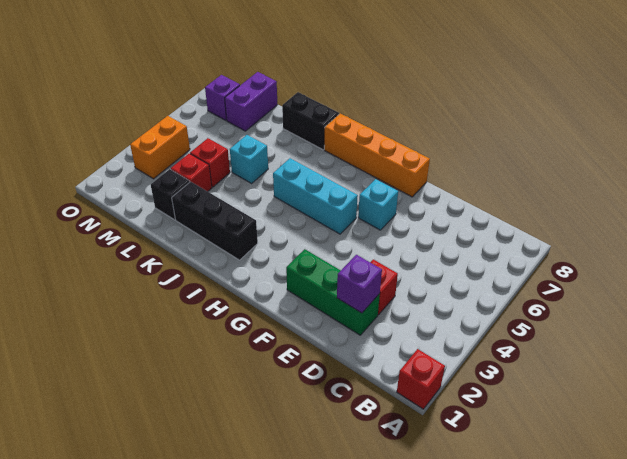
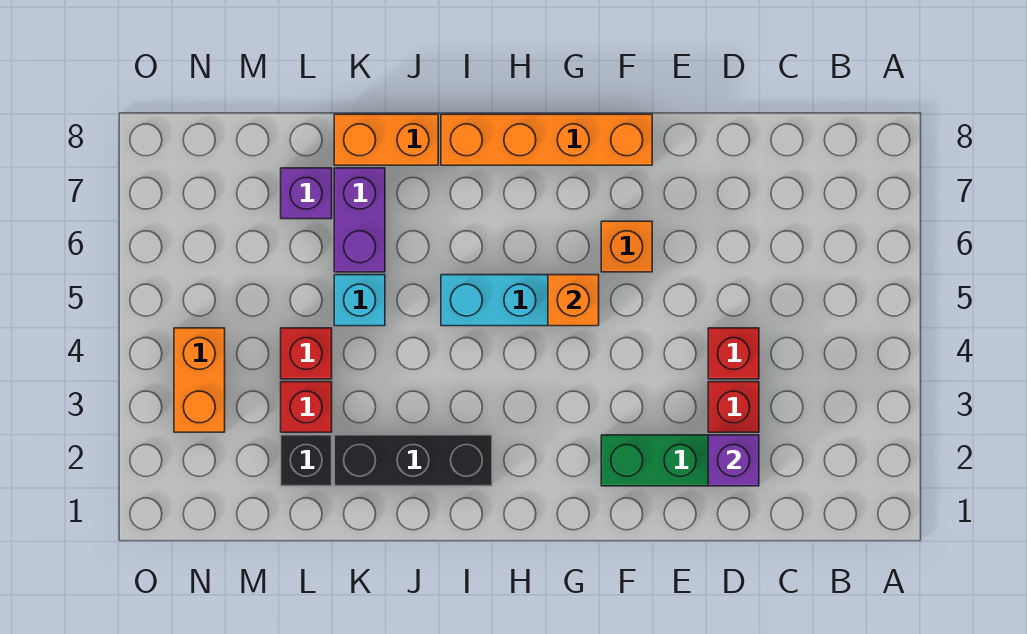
red 1x1 brick [397,349,445,409] -> red 1x1 brick moved to [708,328,759,379]
cyan 1x1 brick [358,179,398,230] -> orange 1x1 brick [601,221,652,272]
none -> orange 1x1 brick [548,275,599,326]
black 1x2 brick [282,92,339,150] -> orange 1x2 brick [334,114,438,165]
purple 1x2 brick [225,72,278,131] -> purple 1x2 brick moved to [334,168,385,272]
purple 1x1 brick [205,75,240,120] -> purple 1x1 brick moved to [281,168,332,219]

